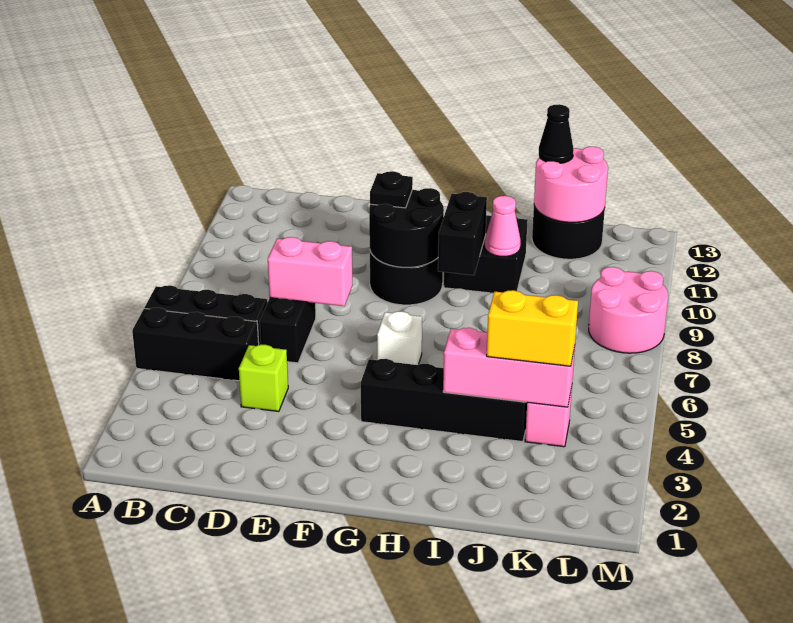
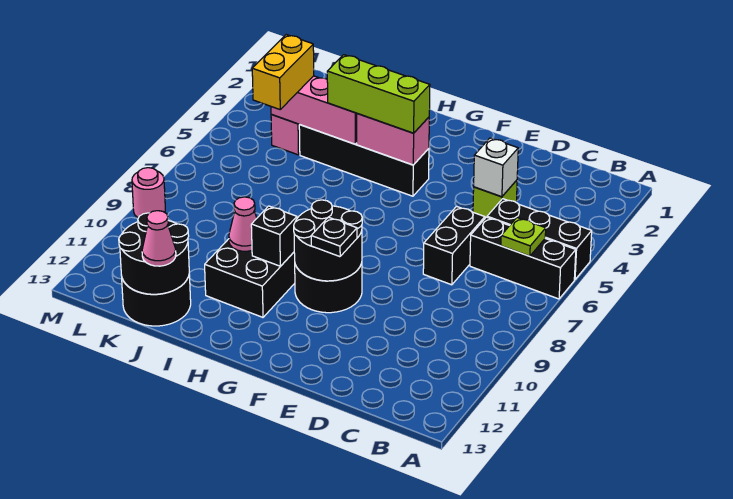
none -> lime 1x1 plate [501,218,546,256]
pink 1x2 brick [268,237,352,306] -> pink 1x2 brick moved to [357,114,429,165]
none -> lime 1x3 brick [327,55,430,133]
white 1x1 brick [377,312,422,365] -> white 1x1 brick moved to [474,138,518,197]
black 1x2 brick [438,192,487,275] -> black 1x1 brick [251,206,297,266]
yellow 1x2 brick [487,290,578,366] -> yellow 1x2 brick turned to [252,35,314,109]
pink 2x2 round brick [534,147,608,222] -> black 2x2 round brick [119,213,189,294]
black 1x1 cone [539,104,573,163] -> pink 1x1 cone [142,211,176,266]
pink 2x2 round brick [589,267,668,353] -> pink 1x1 round brick [132,168,165,218]

